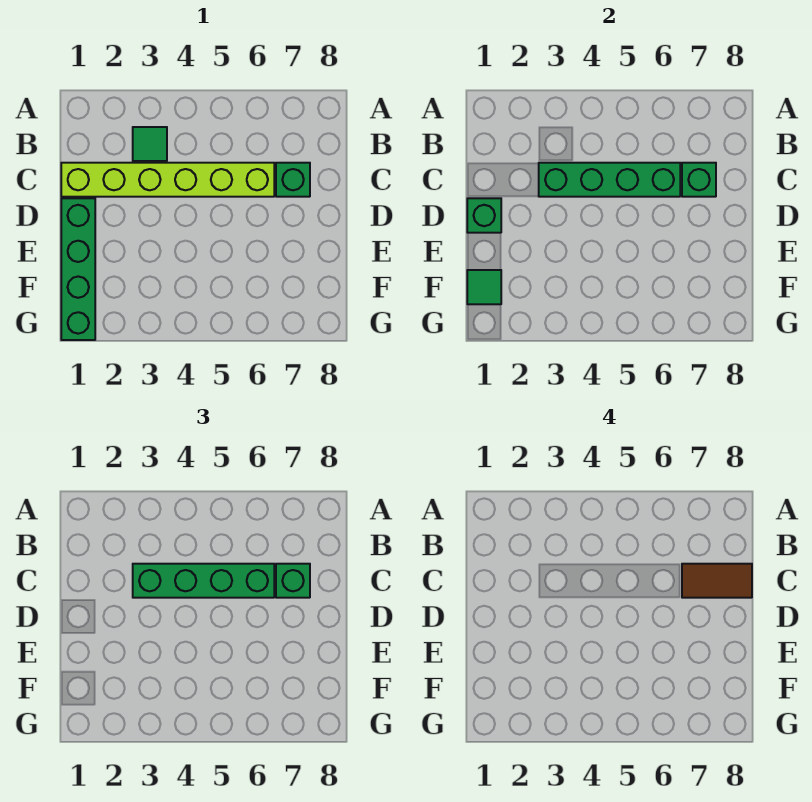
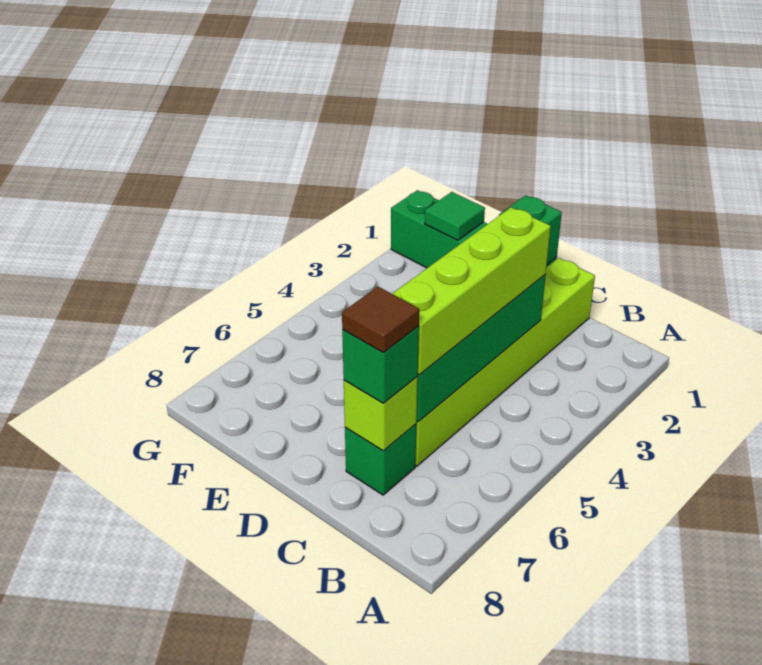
green 1x1 tile [133,127,167,161] -> none
green 1x4 brick [133,564,274,598] -> lime 1x4 brick [392,207,551,375]
green 1x1 brick [682,163,716,197] -> lime 1x1 brick [344,377,418,451]
brown 1x2 tile [682,564,752,598] -> brown 1x1 tile [342,287,419,353]

